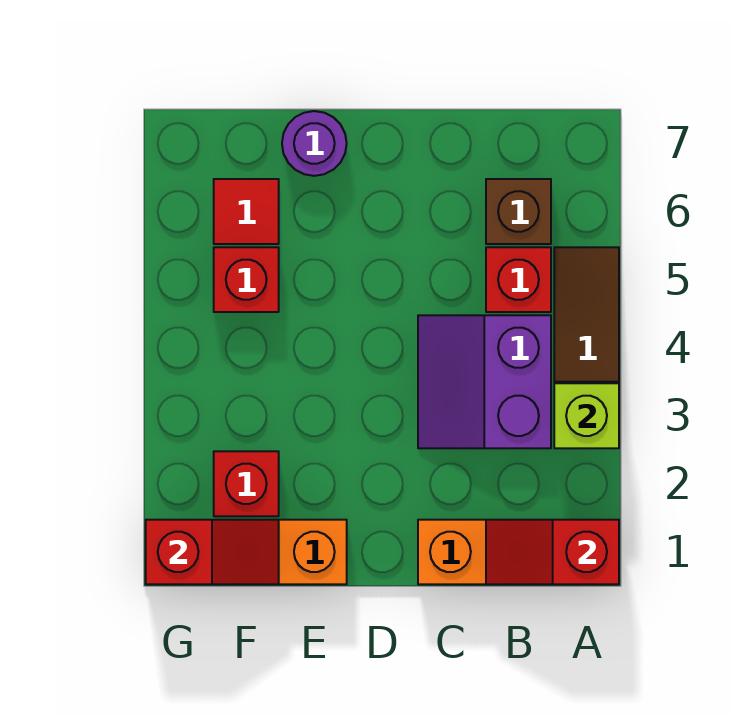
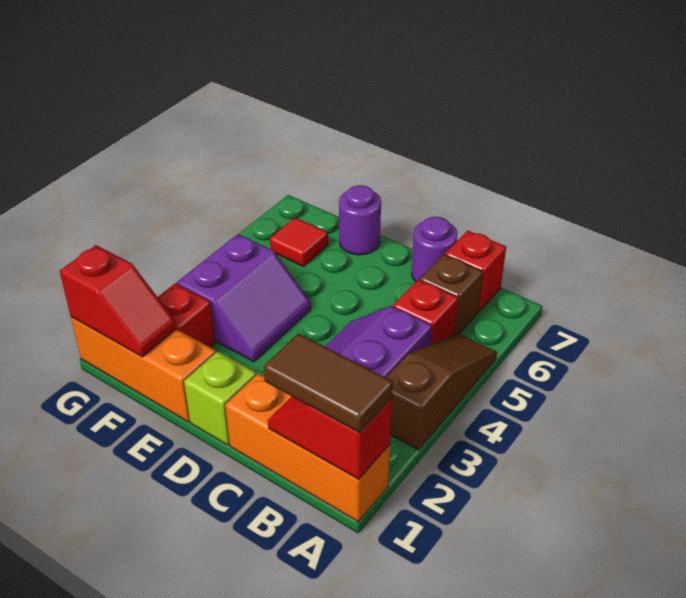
none -> brown 1x2 tile [264,333,393,433]
lime 1x1 brick [554,383,619,448] -> lime 1x1 brick moved to [184,352,256,445]
none -> purple 1x1 round brick [411,217,458,282]
none -> purple 2x2 slope [177,234,311,362]
red 1x1 brick [214,247,279,312] -> red 1x1 brick moved to [445,231,506,312]

